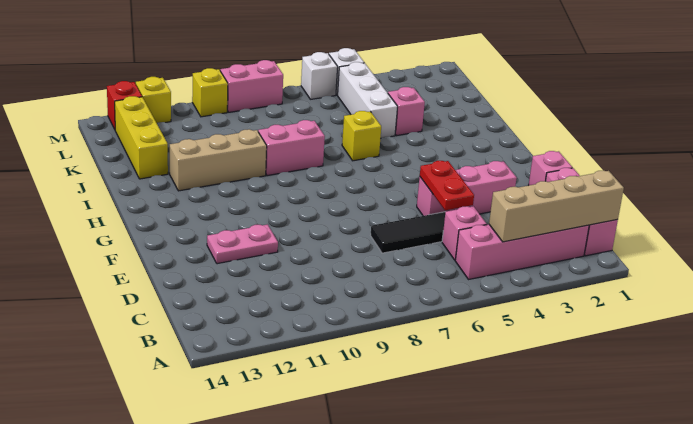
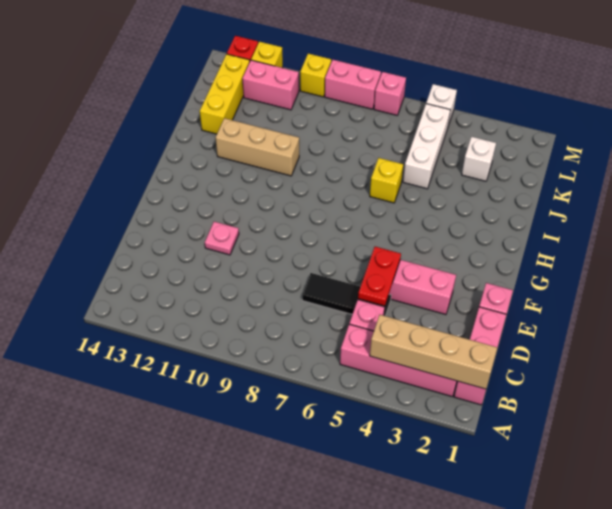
pink 1x2 plate [207,224,278,264] -> pink 1x1 plate [205,222,239,255]
pink 1x2 brick [258,120,325,176] -> pink 1x2 brick moved to [243,60,299,110]
pink 1x1 brick [388,87,425,136] -> pink 1x1 brick moved to [374,72,406,115]
white 1x1 brick [301,52,338,99] -> white 1x1 brick moved to [462,137,496,181]

